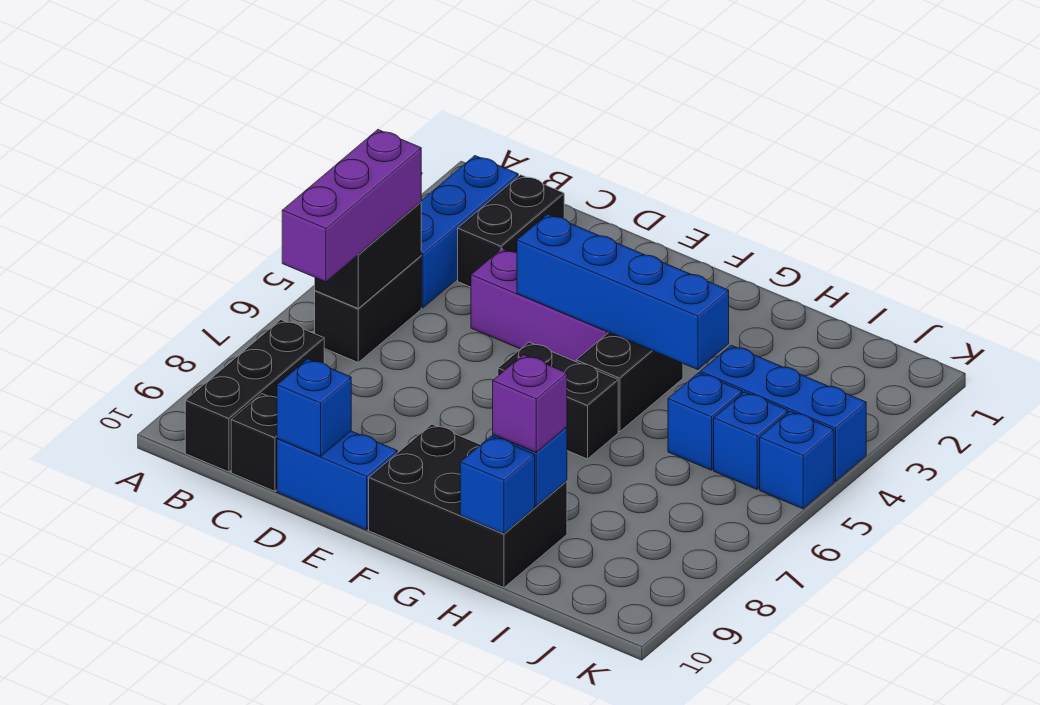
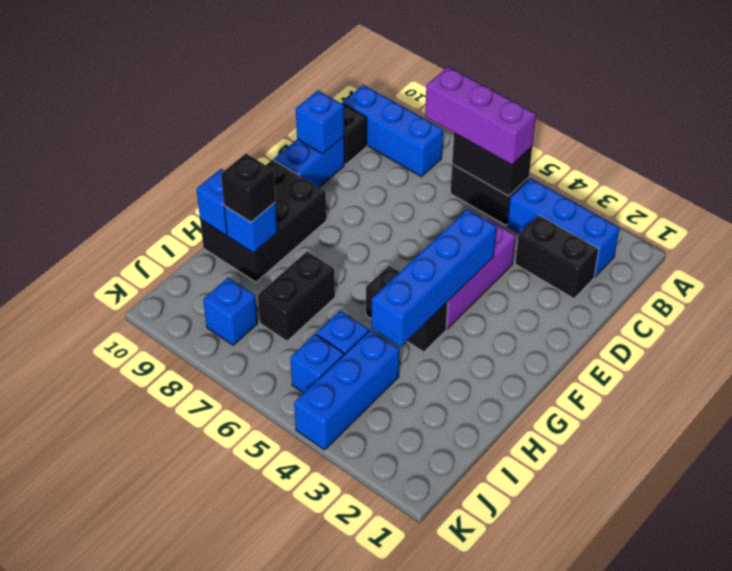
black 1x3 brick [185,320,324,472] -> blue 1x3 brick [342,85,443,177]
black 1x2 brick [498,342,618,459] -> black 1x2 brick moved to [258,252,335,341]
purple 1x1 brick [493,355,567,452] -> black 1x1 brick [221,154,275,222]
blue 1x1 brick [760,411,834,509] -> blue 1x1 brick moved to [203,278,258,345]

